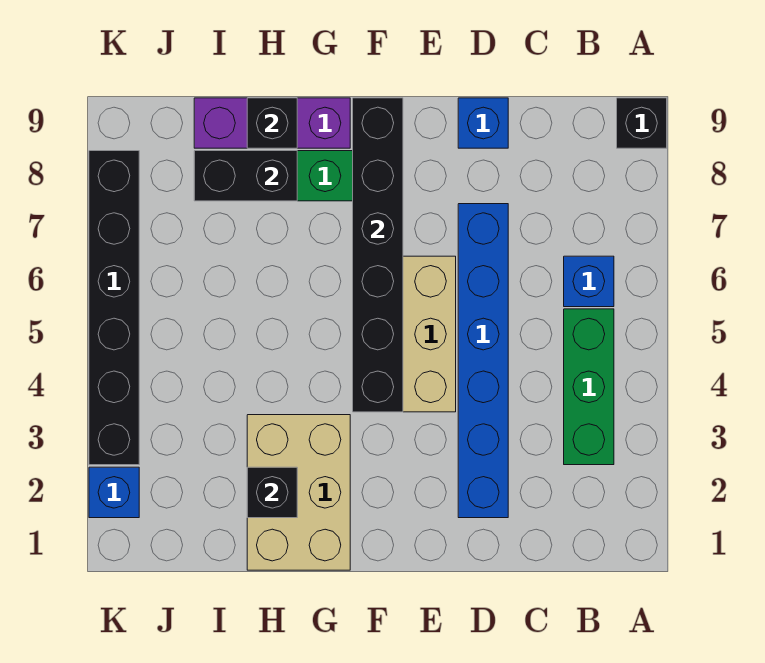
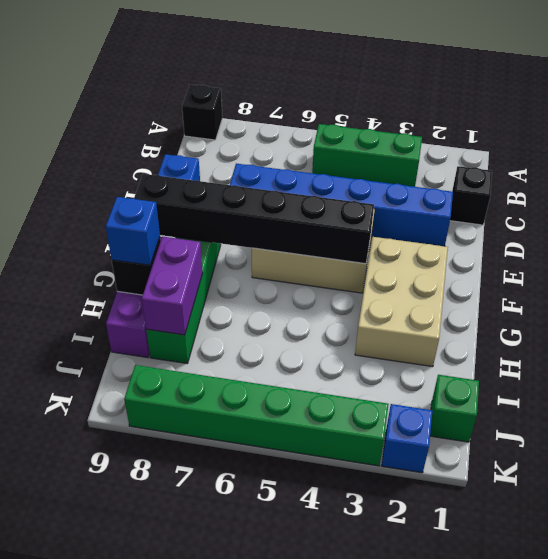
blue 1x1 brick [564,256,614,307] -> blue 1x1 brick moved to [106,197,160,265]
tan 2x3 brick [247,415,350,570] -> tan 2x3 brick turned to [355,237,448,367]
black 1x1 brick [247,467,297,518] -> black 1x1 brick moved to [450,166,492,225]
black 1x2 brick [194,151,297,201] -> purple 1x2 brick [142,237,203,335]
none -> green 1x1 brick [430,375,479,442]
black 1x6 brick [89,151,139,465] -> green 1x6 brick [124,365,389,466]

